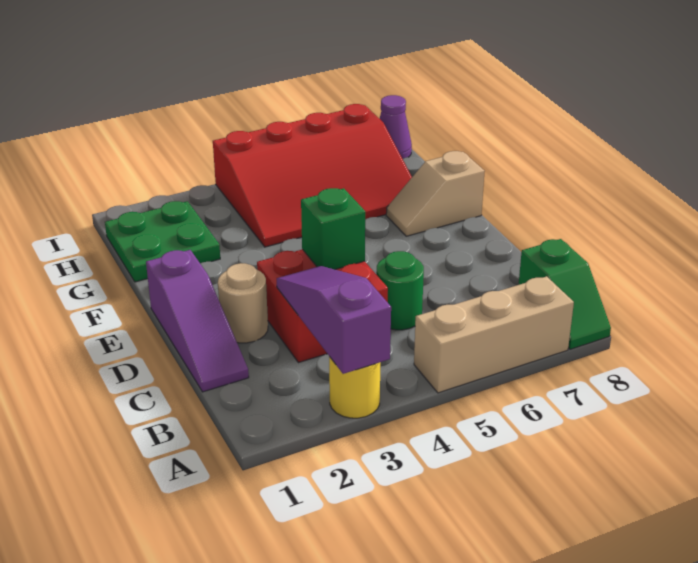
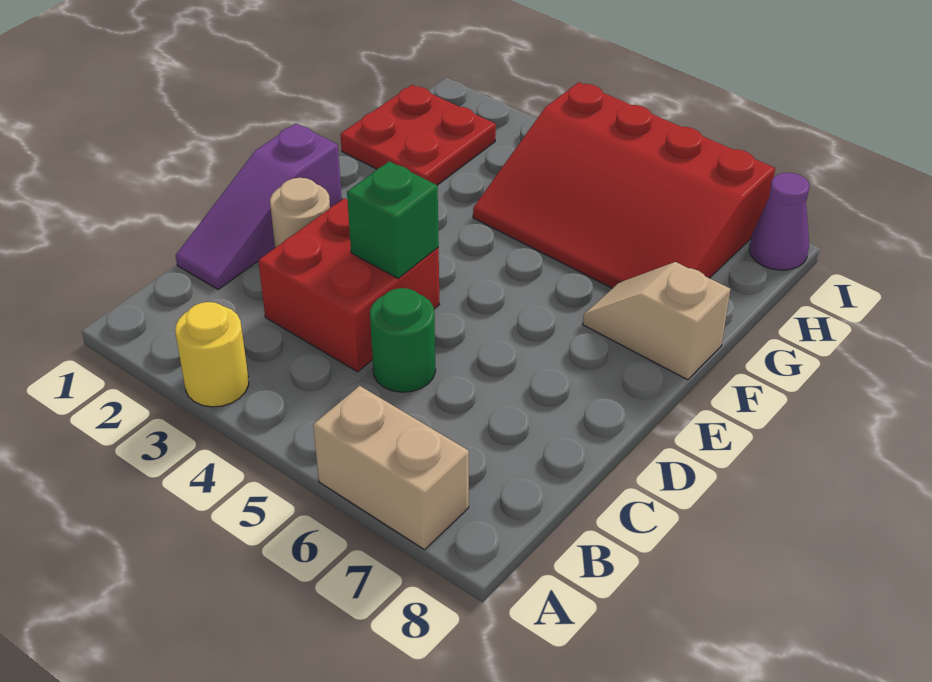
purple 1x3 slope [277,266,391,374] -> none
tan 1x3 brick [414,276,574,393] -> tan 1x2 brick [313,386,469,550]
green 1x2 slope [519,239,611,349] -> none
green 2x2 plate [105,201,220,282] -> red 2x2 plate [340,85,496,185]

